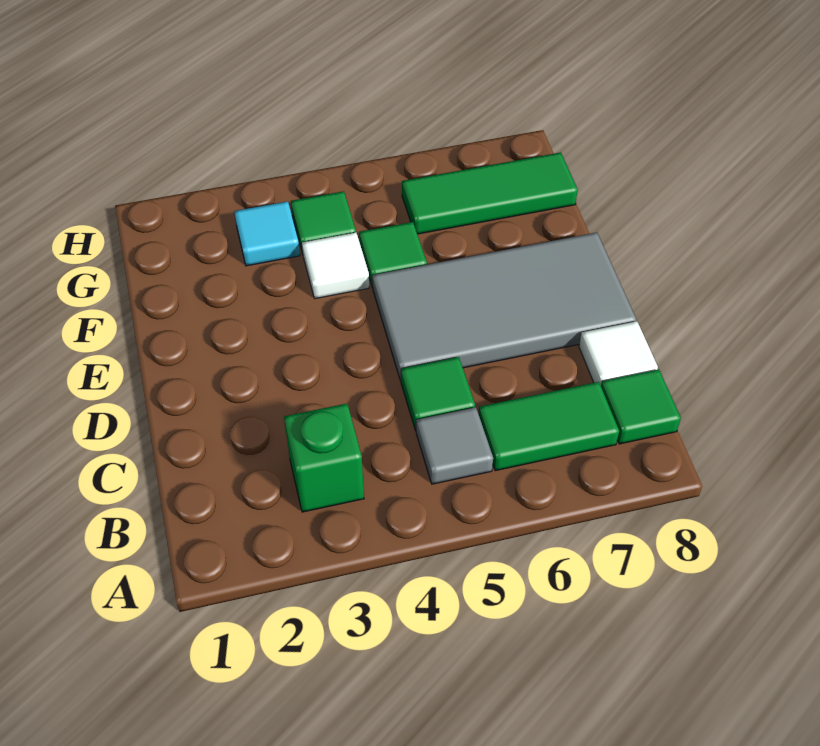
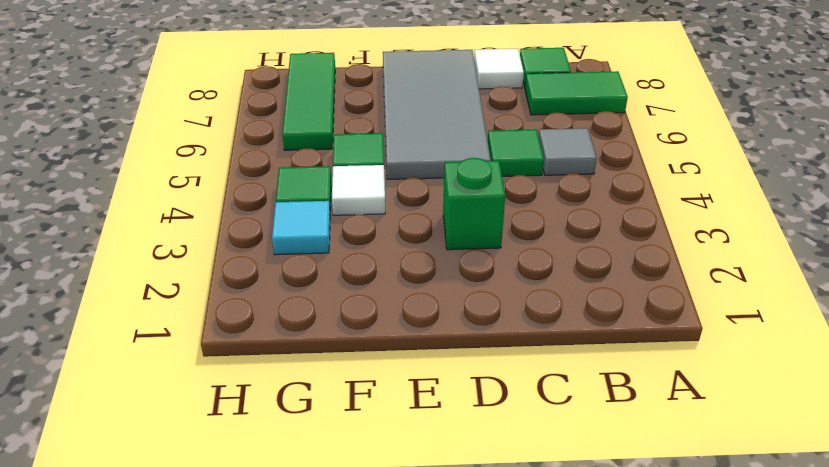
green 1x1 brick [284,404,364,512] -> green 1x1 brick moved to [443,158,505,250]
green 1x2 tile [479,382,619,471] -> green 1x2 tile turned to [525,71,628,115]

